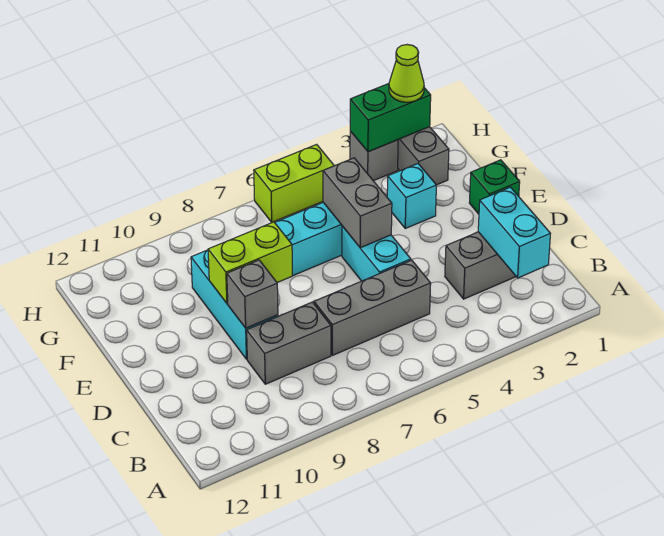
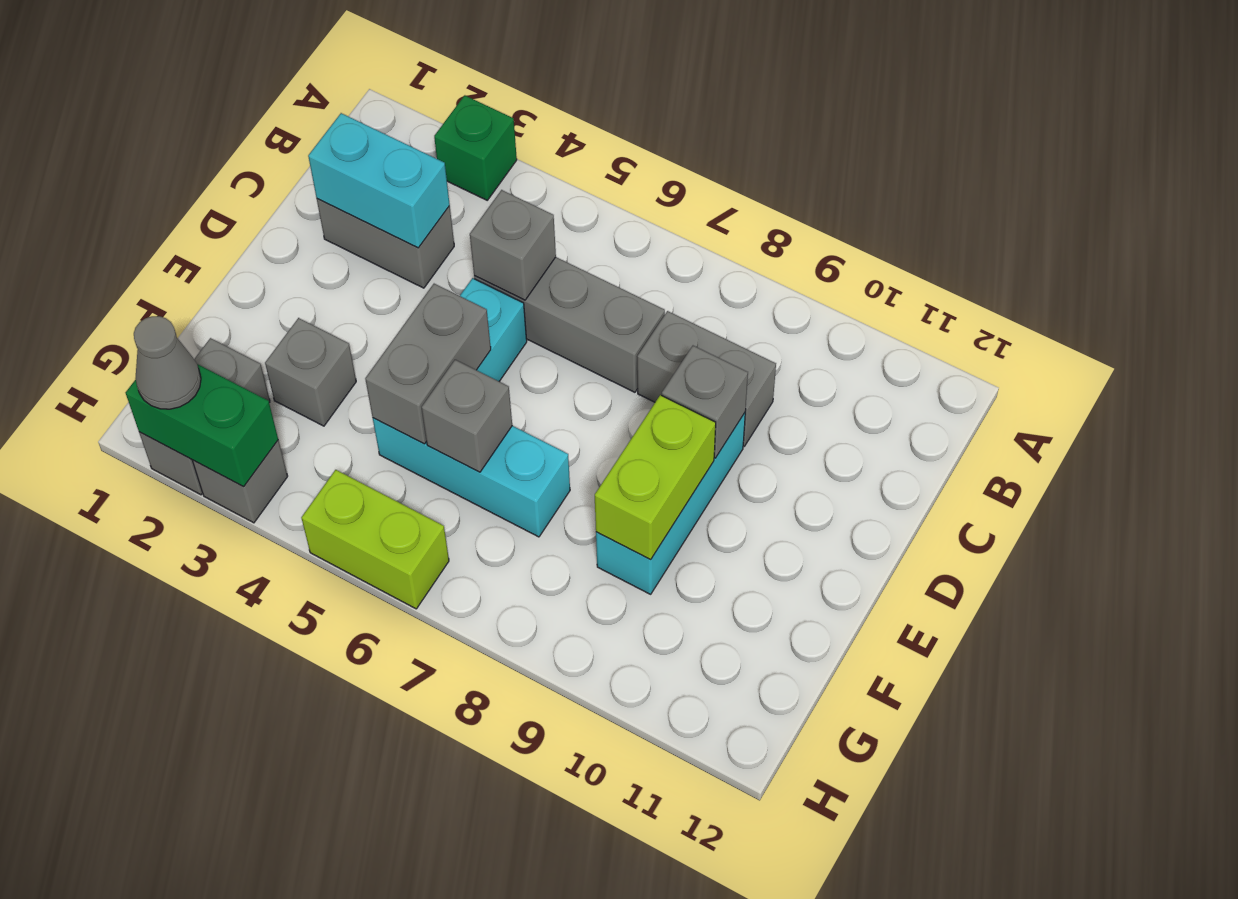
cyan 1x2 brick [478,187,550,278] -> cyan 1x2 brick turned to [308,113,450,248]
none -> grey 1x1 brick [470,190,556,300]
green 1x1 brick [469,160,520,214] -> green 1x1 brick moved to [434,95,517,200]
lime 1x2 brick [208,222,292,303] -> lime 1x2 brick turned to [595,395,716,560]
cyan 1x1 brick [387,164,436,228] -> grey 1x1 brick [265,318,356,426]
none -> grey 1x1 brick [422,360,512,472]
lime 1x1 cone [389,45,424,102] -> grey 1x1 cone [134,316,201,409]

